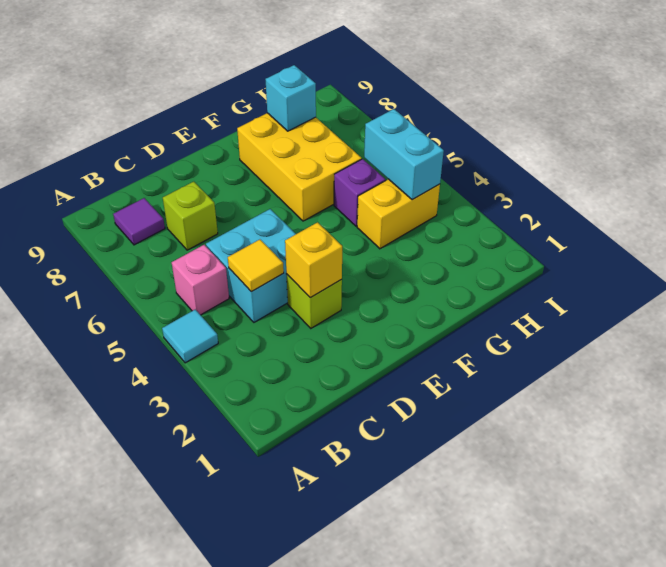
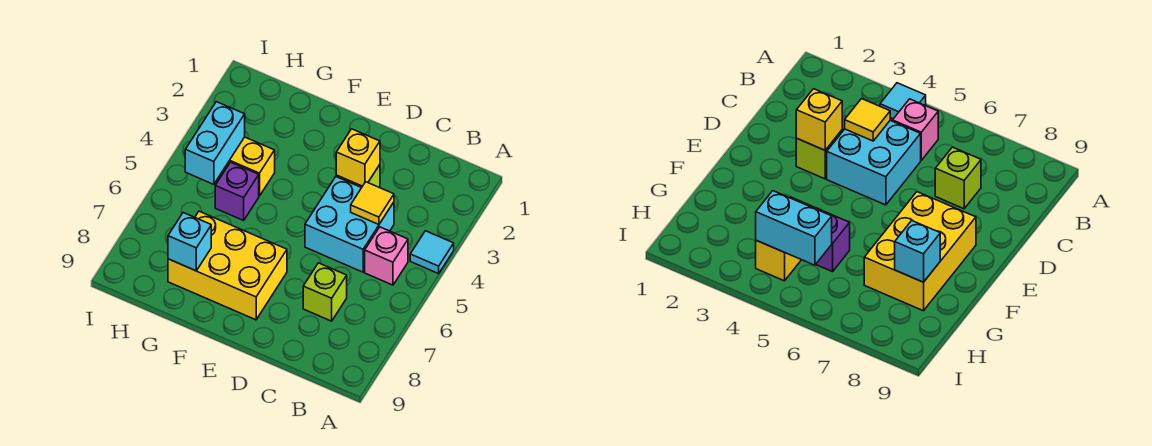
purple 1x1 tile [113,198,165,245] -> none
yellow 2x3 brick [237,113,362,221] -> yellow 2x3 brick turned to [168,211,287,320]

